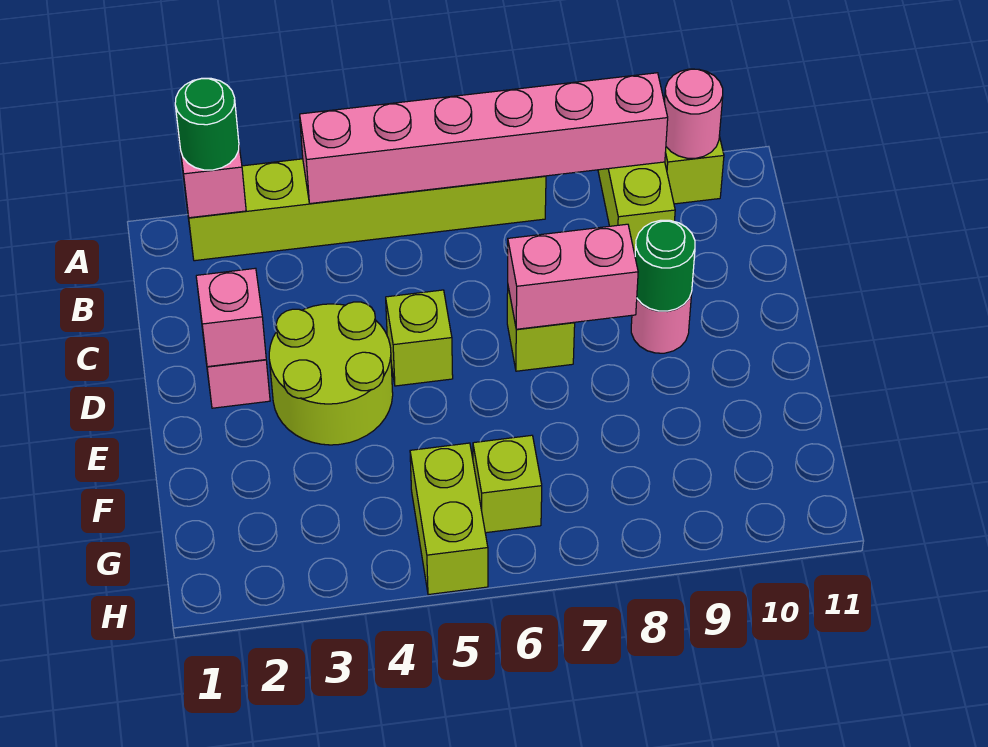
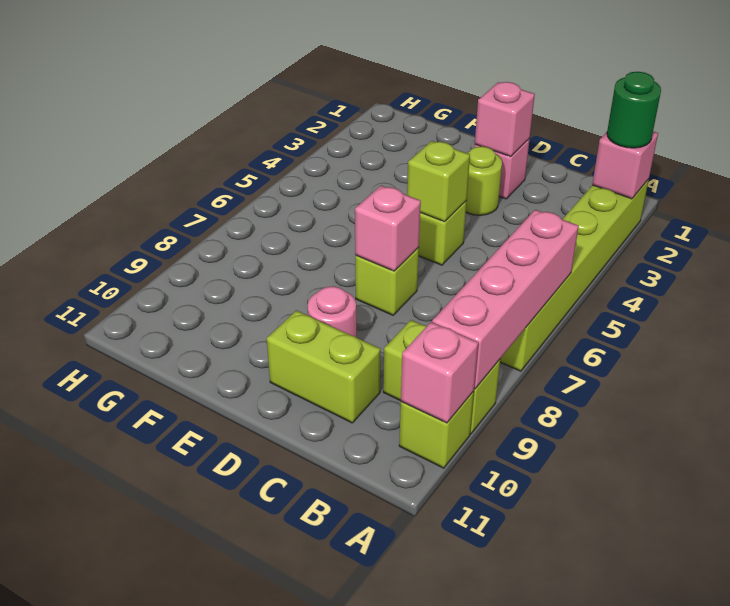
pink 1x6 brick [300,73,668,204] -> pink 1x4 brick [432,210,579,389]
pink 1x1 round brick [665,69,723,158] -> pink 1x1 brick [401,322,478,423]
lime 2x2 round brick [269,302,393,445] -> lime 1x1 round brick [466,146,502,215]
pink 1x2 brick [508,224,638,329] -> pink 1x1 brick [355,186,421,271]
green 1x1 round brick [635,220,695,311] -> none
lime 1x2 brick [410,443,488,595] -> lime 1x2 brick moved to [267,310,380,423]
lime 1x1 brick [473,435,542,533] -> lime 1x1 brick moved to [407,141,470,222]

